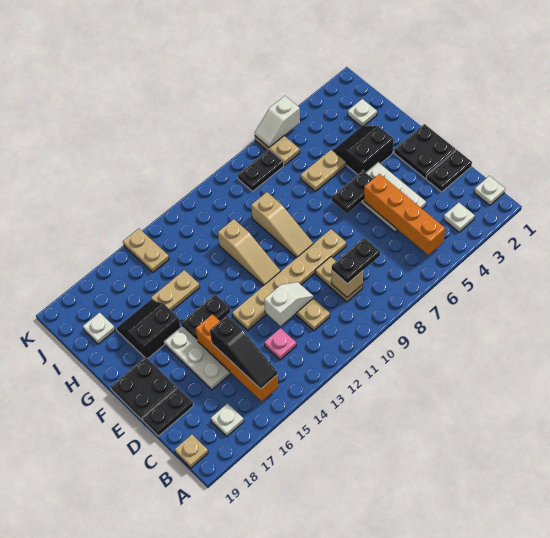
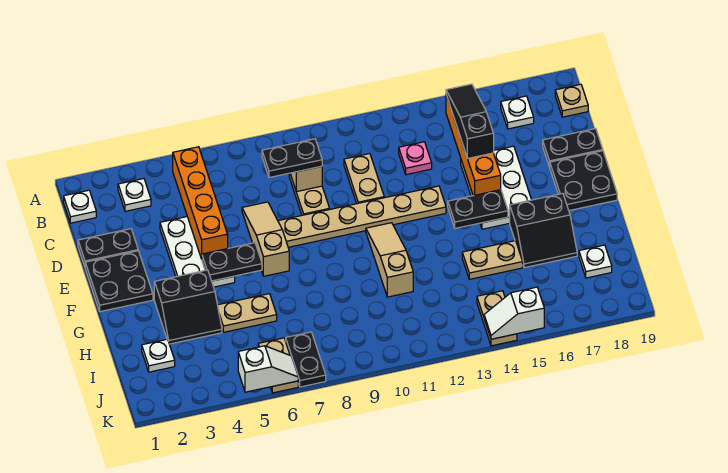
white 1x2 slope [264,282,313,326] -> white 1x2 slope moved to [484,287,544,339]
tan 1x3 slope [251,192,314,258] -> tan 1x3 slope moved to [242,202,289,276]
black 1x2 plate [238,149,284,191] -> black 1x2 plate turned to [286,332,326,387]

